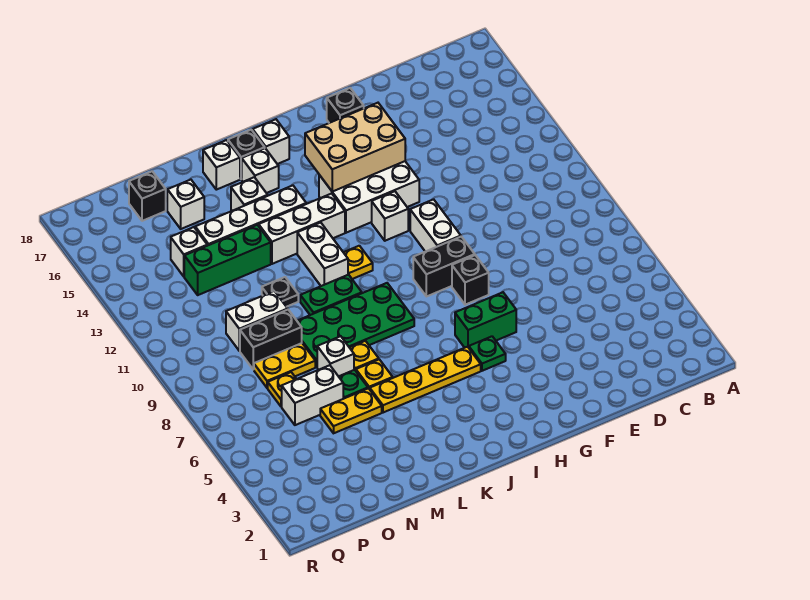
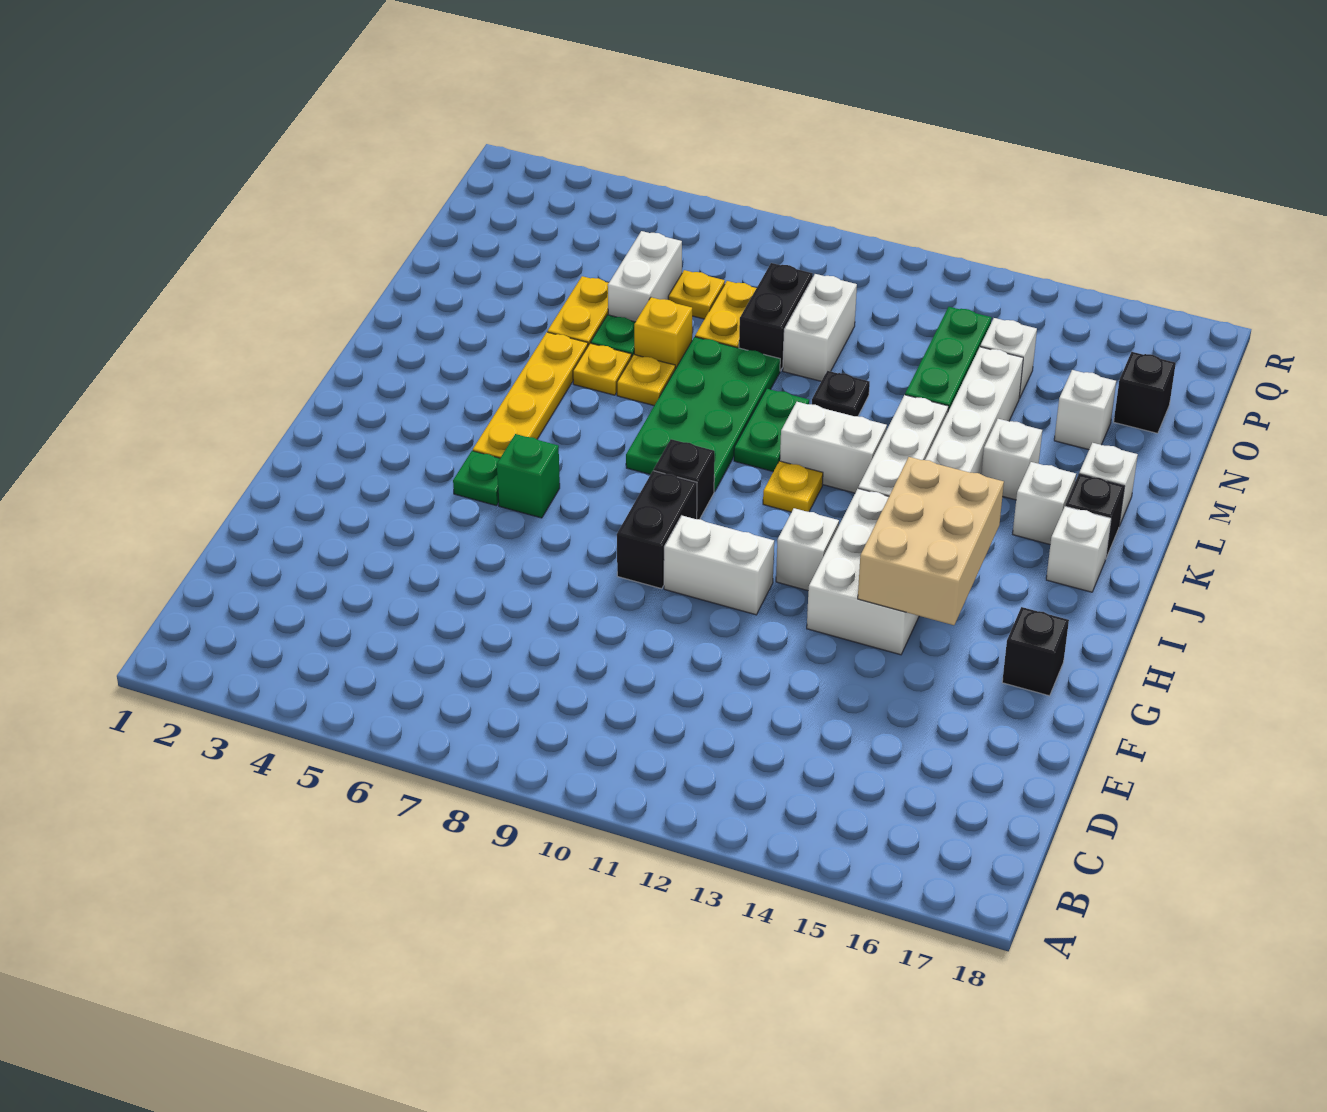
green 1x2 brick [455,292,516,348] -> green 1x1 brick [497,434,560,518]
black 1x1 brick [452,255,489,305] -> black 1x1 brick moved to [654,439,715,519]
white 1x1 brick [317,336,354,376] -> yellow 1x1 brick [634,297,692,369]

